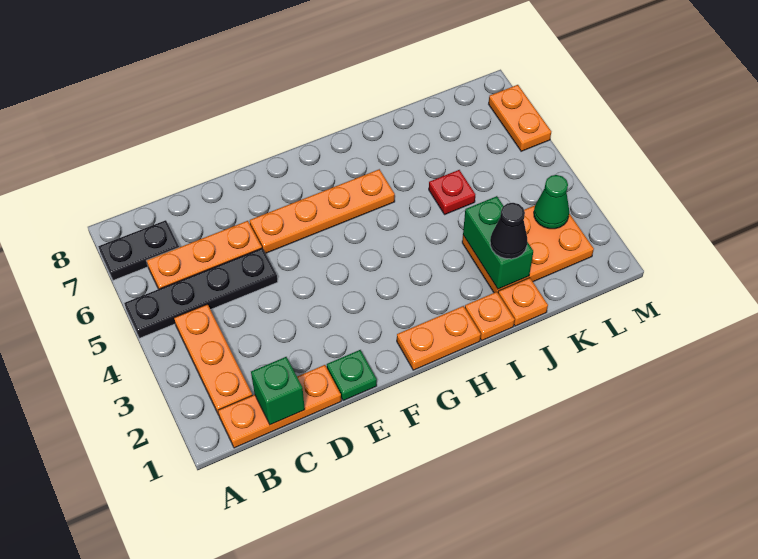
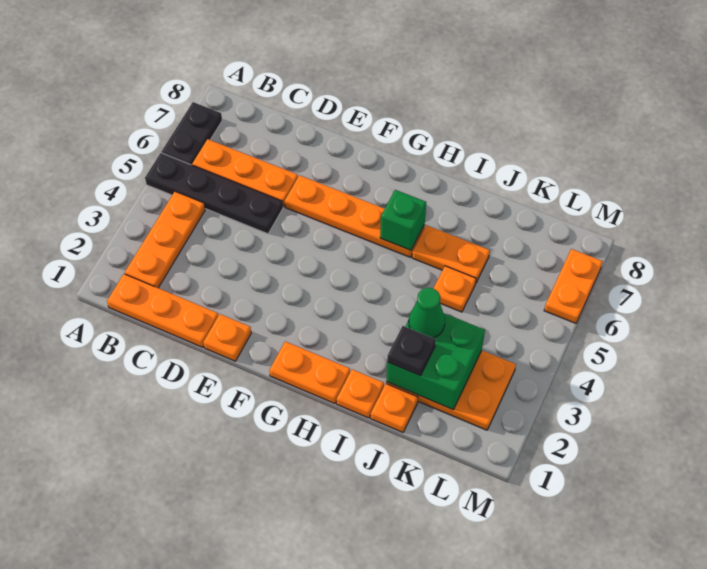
black 1x2 plate [98,220,179,280] -> black 1x2 plate turned to [162,102,222,165]
green 1x1 brick [251,357,305,425] -> green 1x1 brick moved to [380,190,426,250]
green 1x1 plate [327,350,377,401] -> orange 1x1 plate [203,314,251,361]
none -> orange 1x2 plate [412,225,490,283]
green 1x2 brick [463,196,533,289] -> green 2x2 brick [386,313,485,410]
black 1x1 cone [490,203,527,259] -> black 1x1 plate [387,326,436,376]
red 1x1 plate [429,170,475,215] -> orange 1x1 plate [434,266,476,312]
green 1x1 cone [534,175,569,229] -> green 1x1 cone moved to [409,288,445,338]

